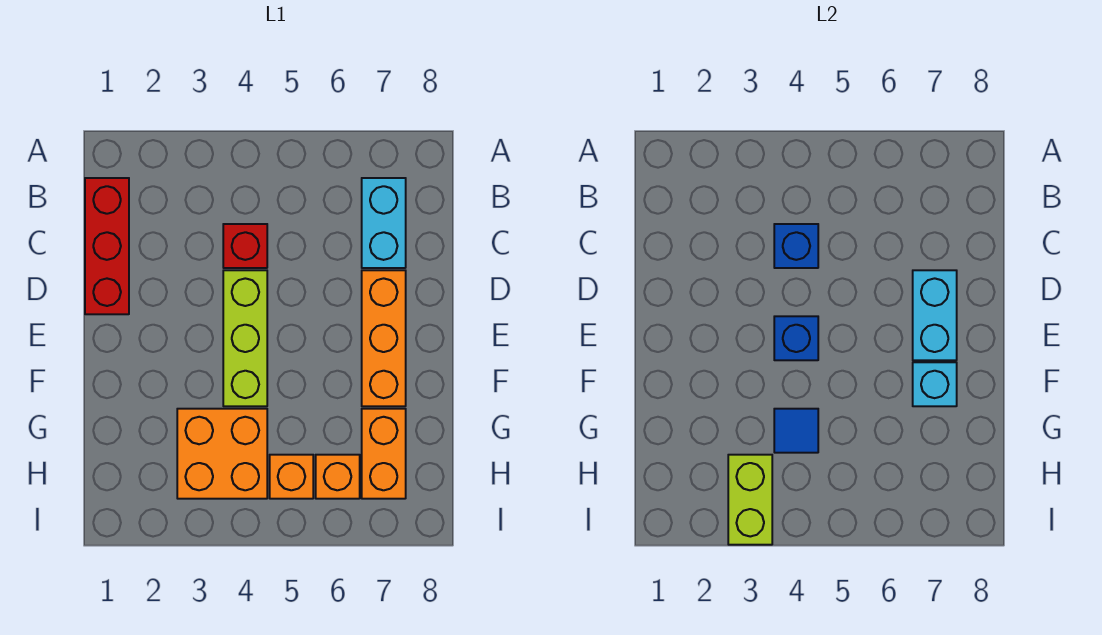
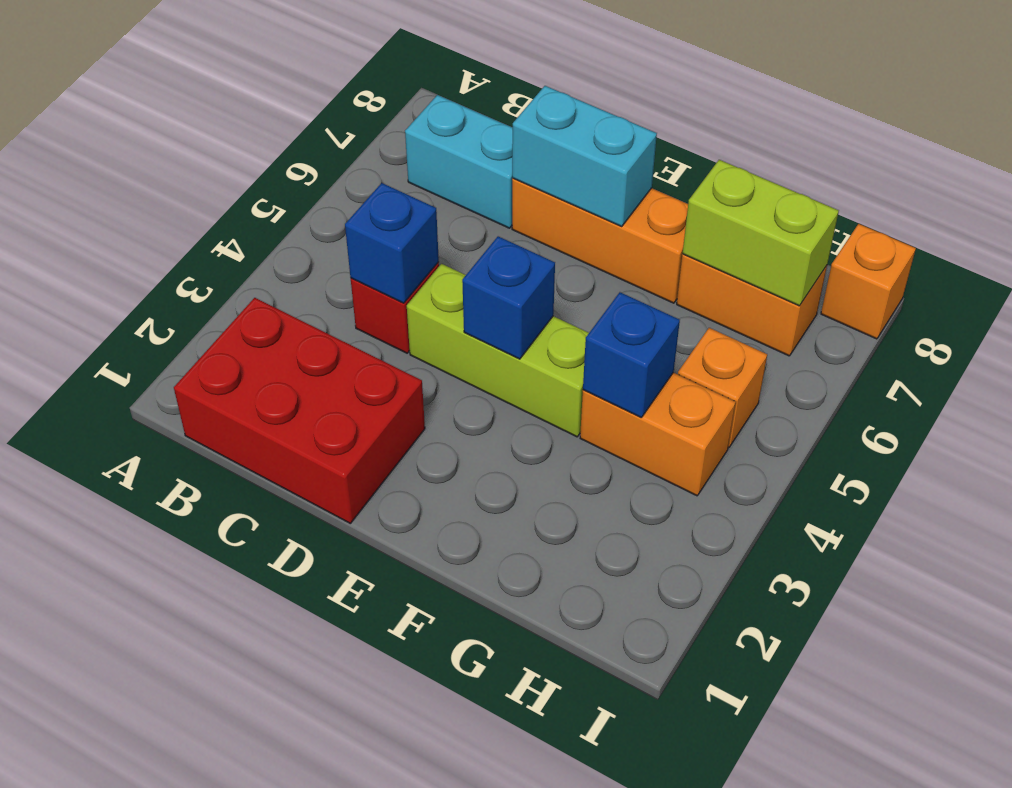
red 1x3 brick [85,178,129,314] -> red 2x3 brick [174,298,425,523]
cyan 1x1 brick [913,362,957,406] -> none
orange 2x2 brick [177,409,267,499] -> orange 1x2 brick [580,372,736,496]
blue 1x1 tile [774,409,818,453] -> blue 1x1 brick [583,292,680,418]
lime 1x2 brick [728,455,772,545] -> lime 1x2 brick moved to [683,160,839,306]
orange 1x1 brick [316,455,360,499] -> orange 1x1 brick moved to [821,224,916,339]

